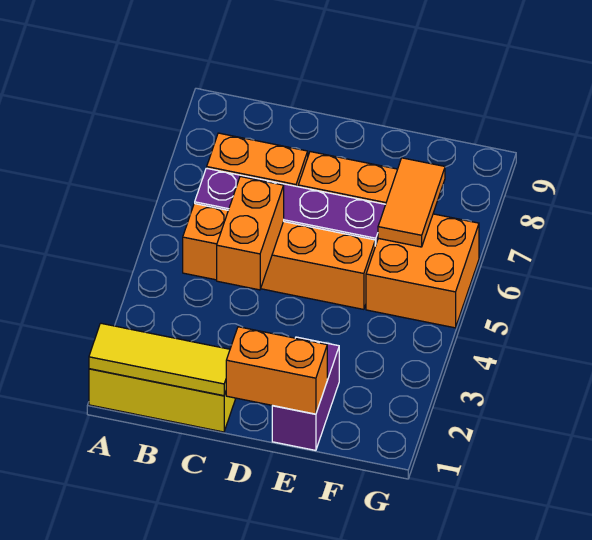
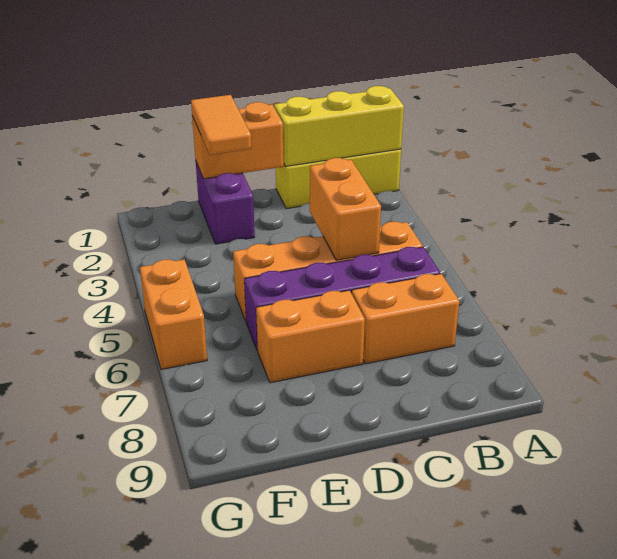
yellow 1x3 tile [89,323,230,396] -> yellow 1x3 brick [274,86,404,166]
orange 2x2 brick [366,214,479,328] -> orange 1x2 brick [140,260,207,369]
orange 1x2 tile [378,158,445,247] -> orange 1x2 tile moved to [191,95,251,155]

